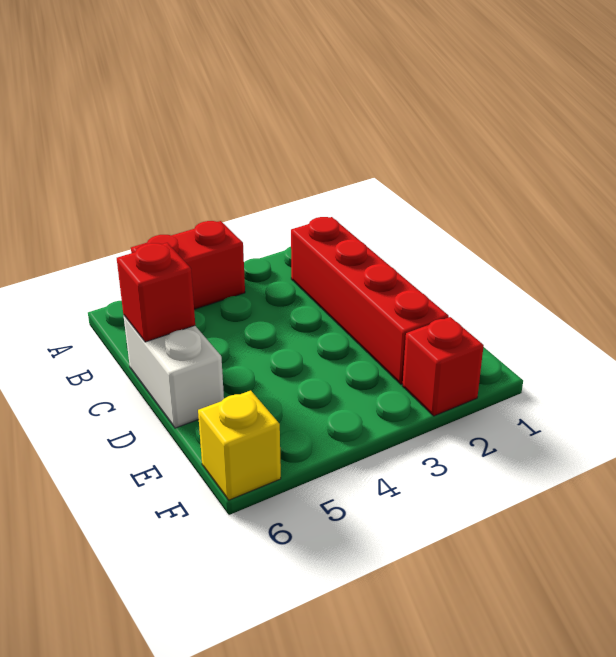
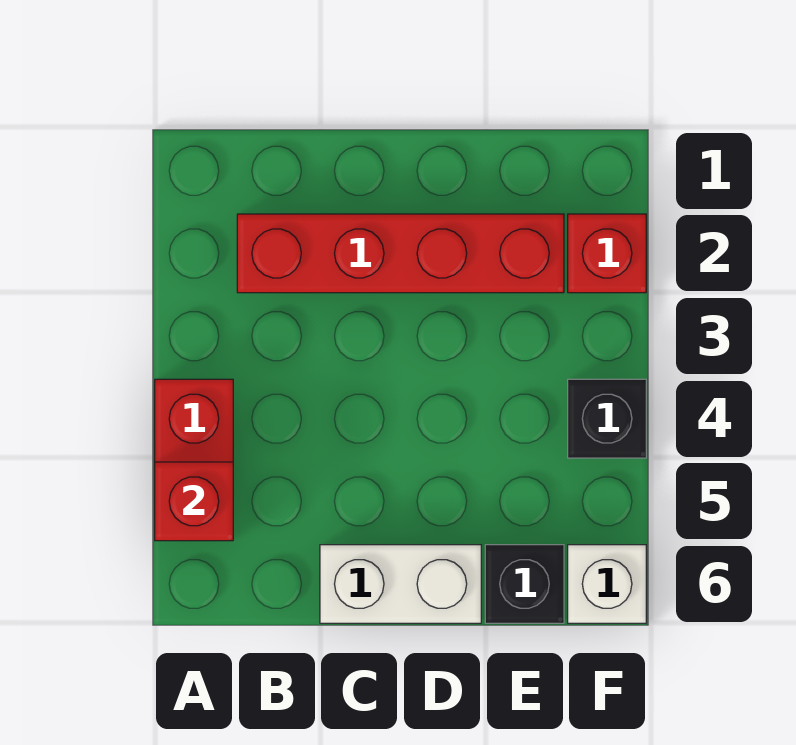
red 1x1 brick [117,243,195,342] -> red 1x1 brick moved to [155,462,233,541]
none -> black 1x1 brick [485,545,564,623]
none -> black 1x1 brick [568,379,646,458]
yellow 1x1 brick [198,391,281,500] -> white 1x1 brick [568,545,646,623]

